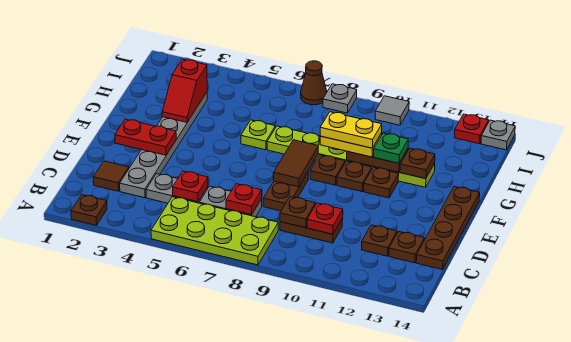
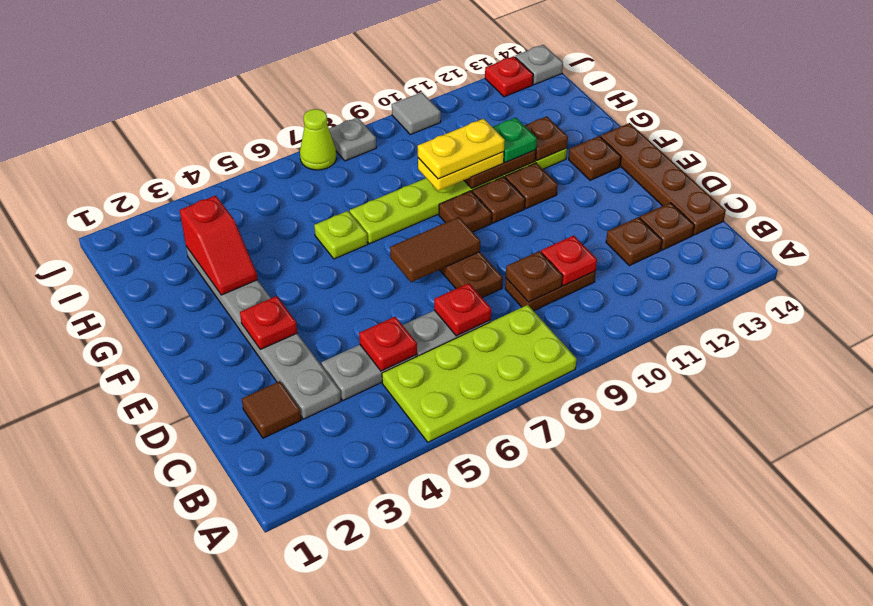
brown 1x1 plate [71,195,107,225] -> brown 1x1 plate moved to [569,136,621,180]
red 1x2 plate [115,119,176,155] -> red 1x1 plate [240,296,297,349]
brown 1x2 tile [274,140,318,187] -> brown 1x2 tile turned to [390,217,480,282]
brown 1x1 cone [301,61,327,105] -> lime 1x1 cone [300,109,337,170]

